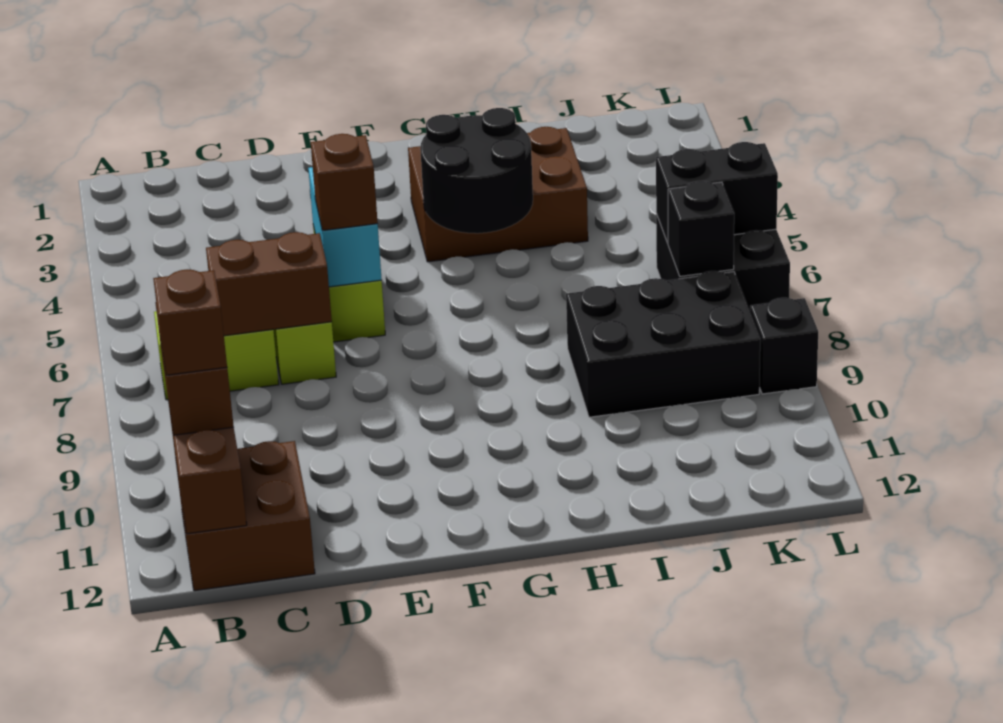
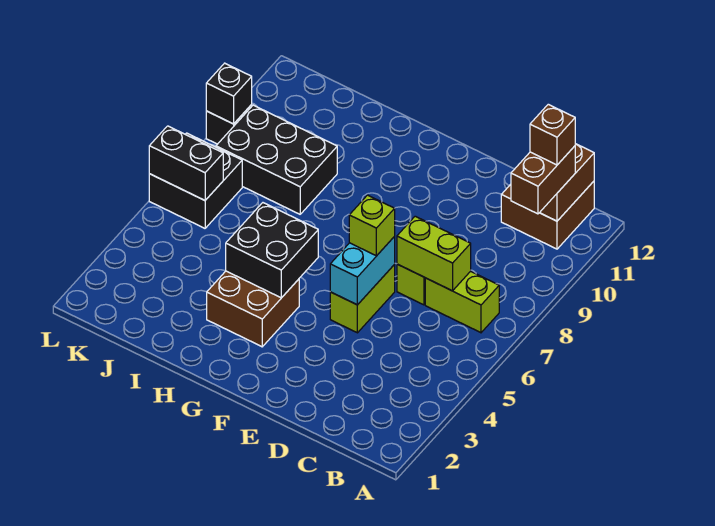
brown 1x2 brick [206,232,332,336] -> lime 1x2 brick [397,216,471,291]
brown 1x1 brick [311,134,378,231] -> lime 1x1 brick [349,195,395,256]
brown 2x3 brick [408,127,588,262] -> brown 2x2 brick [207,271,299,347]
black 2x2 round brick [420,108,533,233] -> black 2x2 brick [226,203,318,298]
black 1x1 brick [668,181,734,276] -> black 1x1 brick moved to [206,63,252,124]

